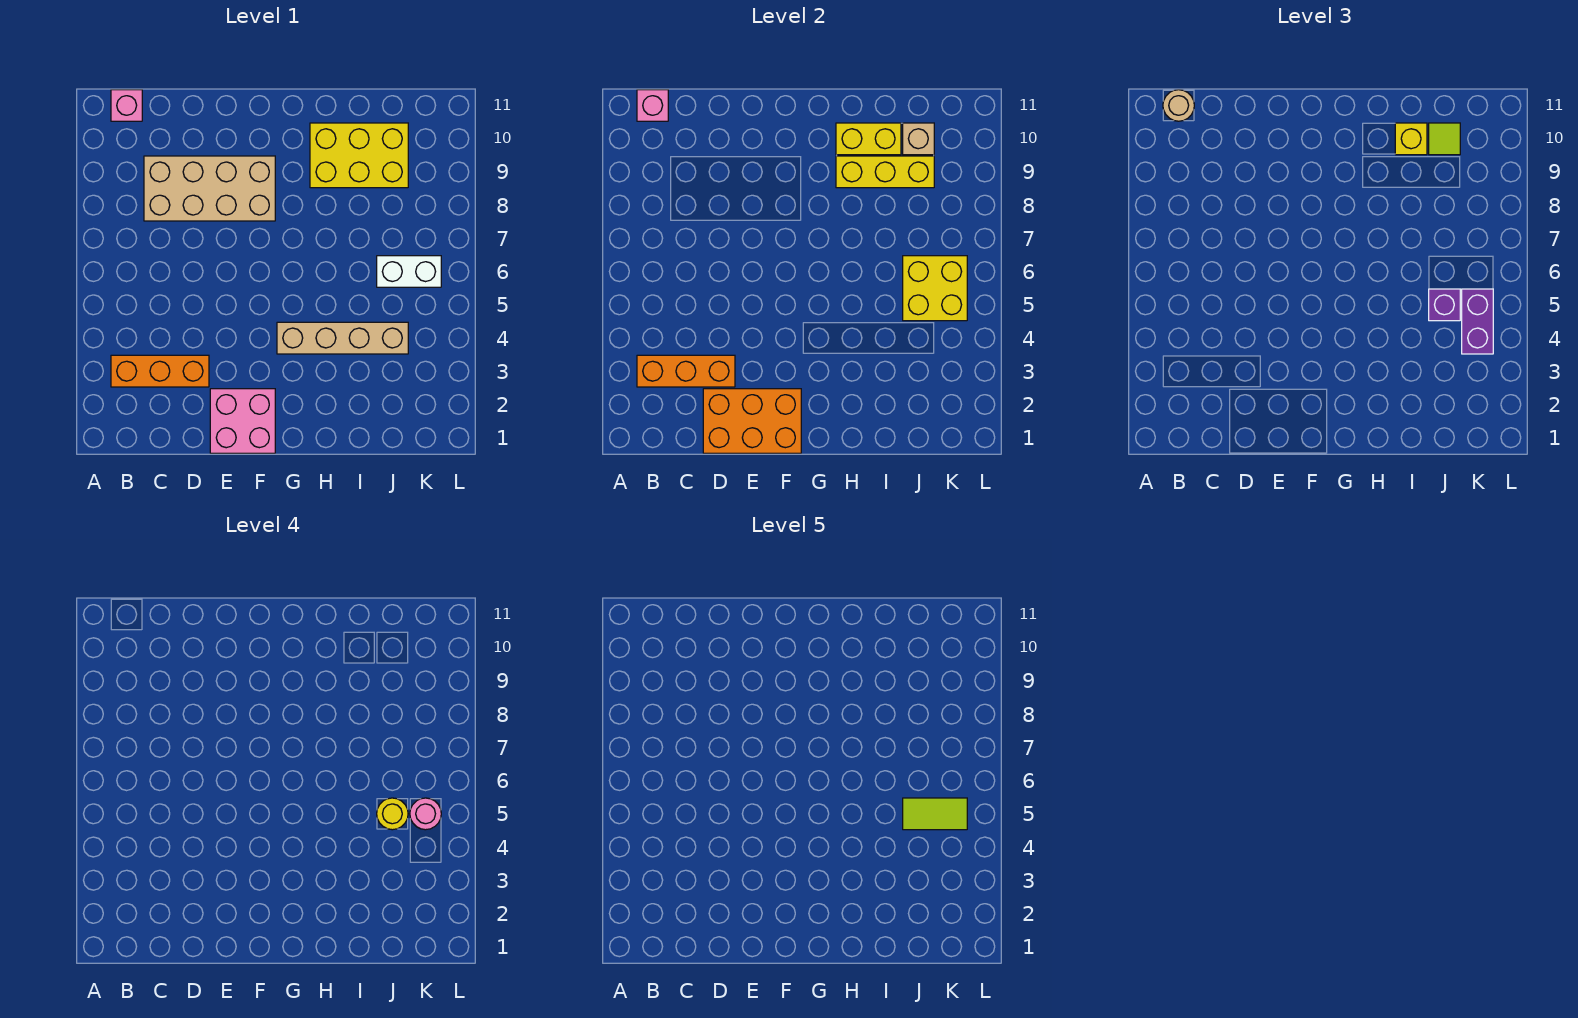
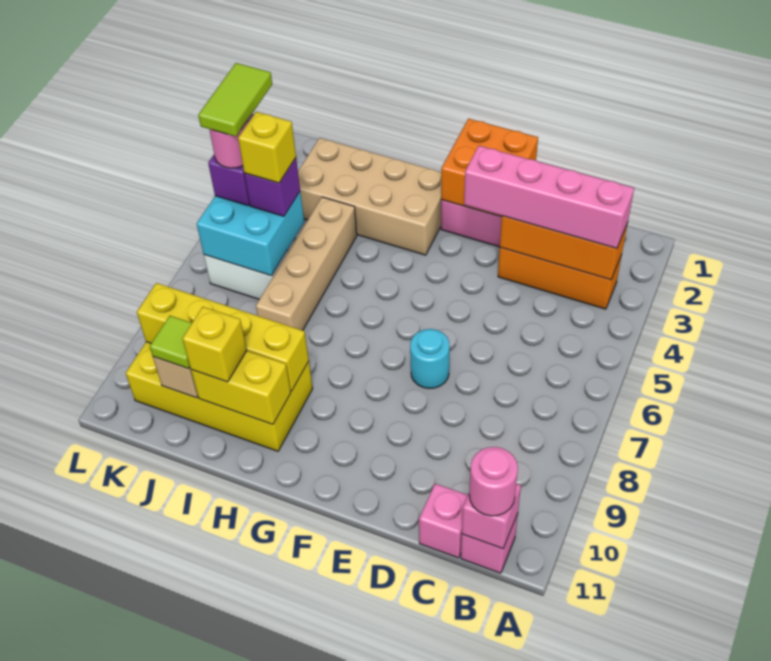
none -> pink 1x4 brick [464,146,634,249]
tan 1x1 round brick [1163,90,1194,121] -> pink 1x1 round brick [469,447,518,516]
tan 2x4 brick [144,156,275,221] -> tan 2x4 brick moved to [298,138,441,255]
none -> pink 1x1 brick [419,484,468,558]
orange 2x3 brick [703,389,801,453] -> orange 2x2 brick [441,119,538,217]
none -> cyan 1x1 round brick [410,329,450,388]
tan 1x4 brick [277,322,408,354] -> tan 1x4 brick turned to [256,197,357,330]
yellow 2x3 brick [310,123,408,188] -> yellow 2x4 brick [126,342,313,451]
yellow 1x3 brick [836,156,934,188] -> yellow 1x4 brick [137,283,309,391]
yellow 2x2 brick [903,256,967,321] -> cyan 2x2 brick [197,192,304,276]
yellow 1x1 round brick [377,798,408,830] -> yellow 1x1 brick [238,112,296,183]
lime 1x2 tile [903,798,967,830] -> lime 1x2 tile turned to [198,63,272,137]

